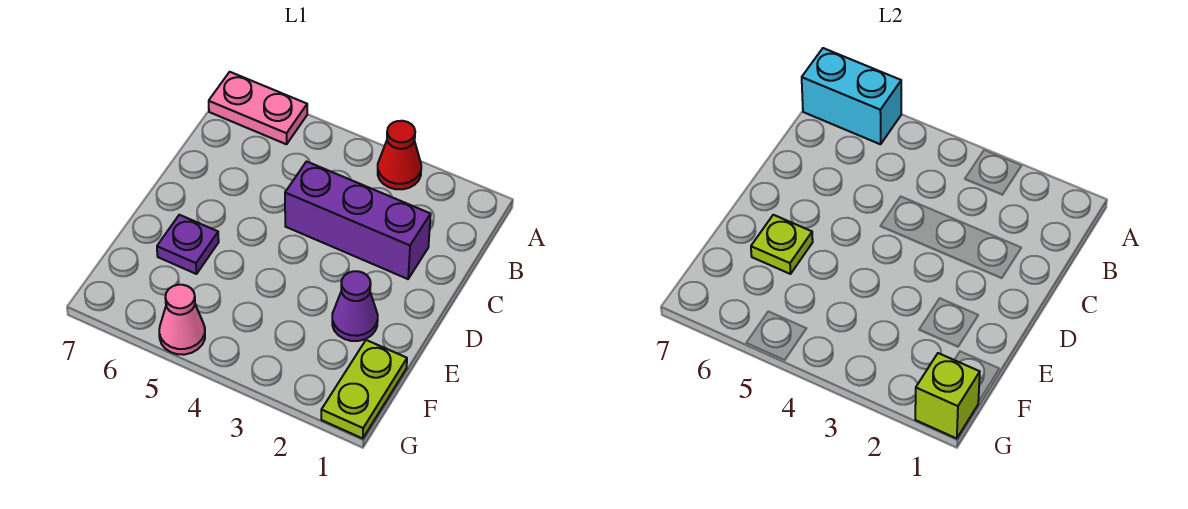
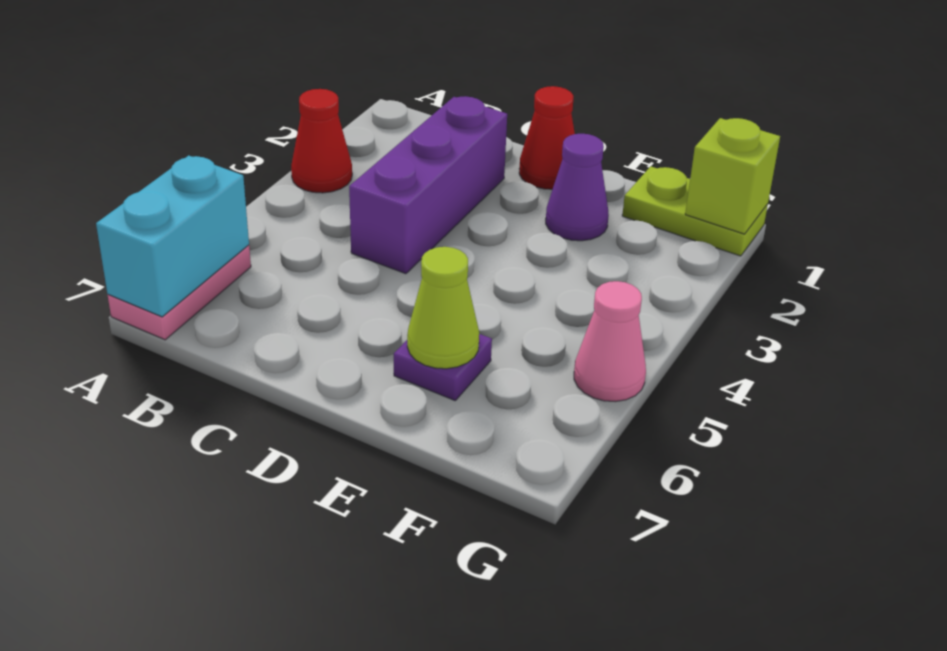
none -> red 1x1 cone [519,86,575,189]
lime 1x1 plate [751,215,813,274] -> lime 1x1 cone [407,247,479,369]

